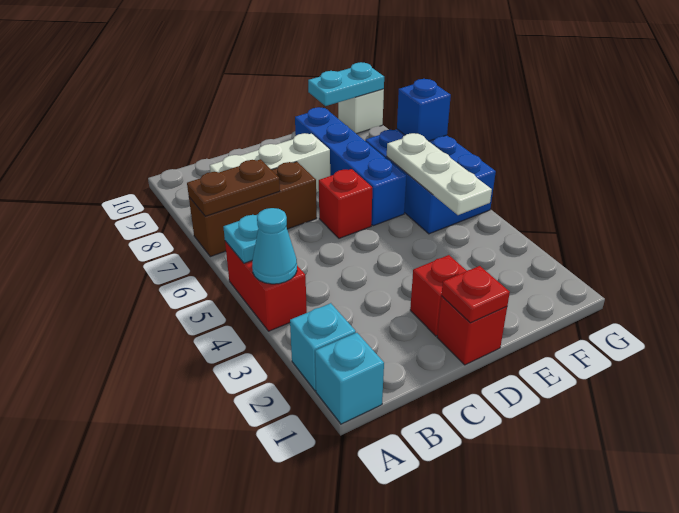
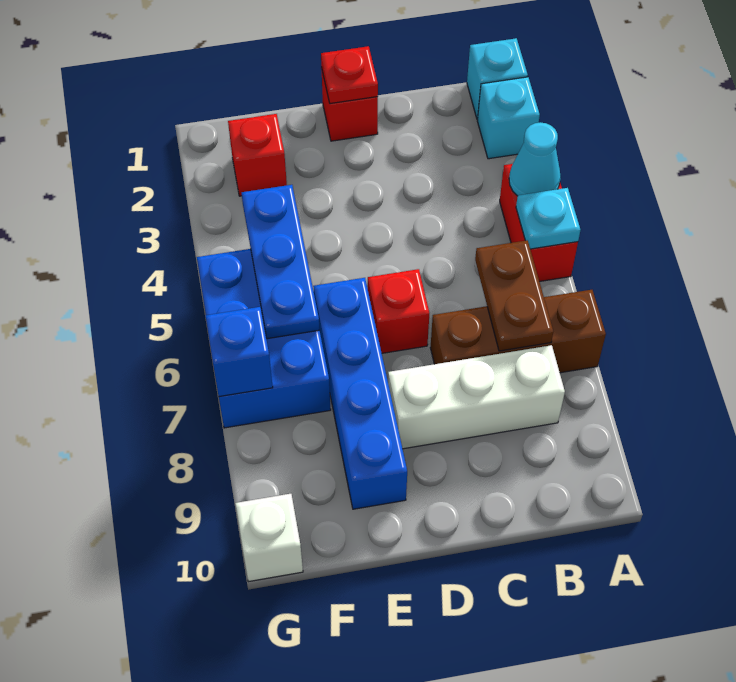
brown 1x2 plate [187,159,280,216] -> brown 1x2 plate turned to [475,240,553,351]
red 1x1 brick [410,255,467,336] -> red 1x1 brick moved to [228,114,287,196]
white 1x3 plate [387,133,492,215] -> blue 1x3 plate [242,185,320,339]
cyan 1x2 plate [308,62,384,106] -> none

